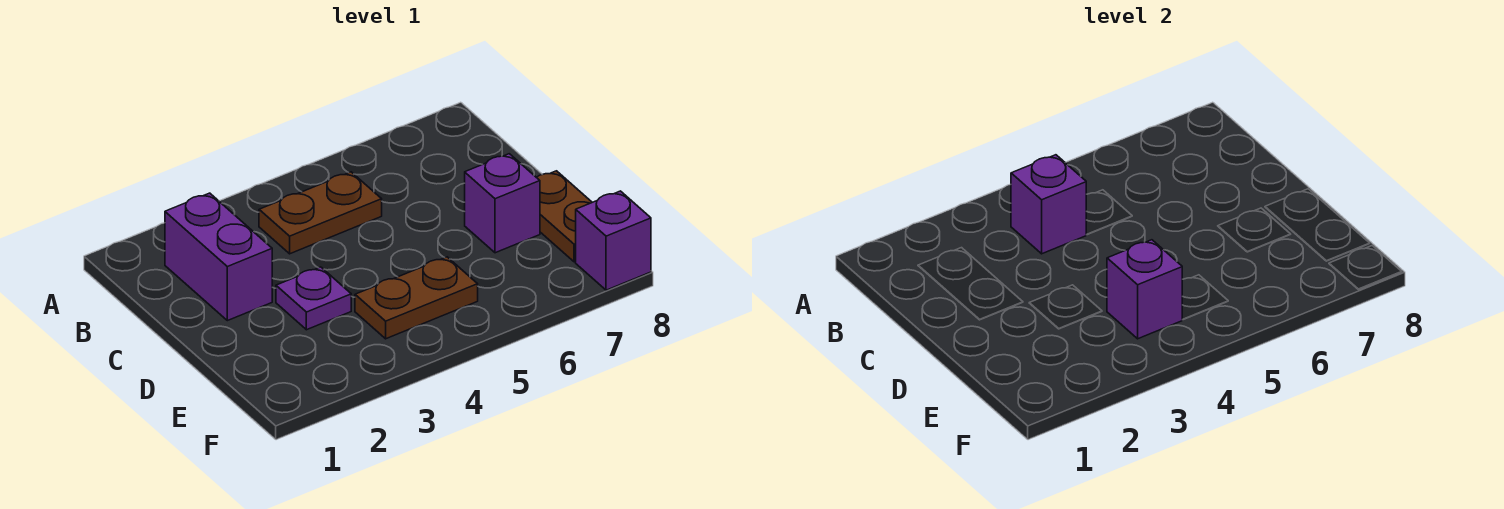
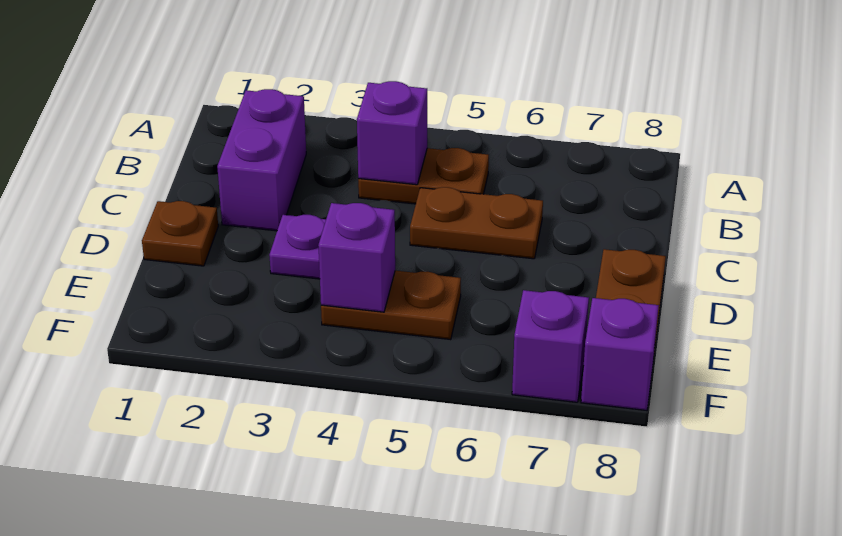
none -> brown 1x2 plate [410,187,543,259]
none -> brown 1x1 plate [142,201,218,266]
purple 1x1 brick [465,154,540,253] -> purple 1x1 brick moved to [512,290,589,402]

